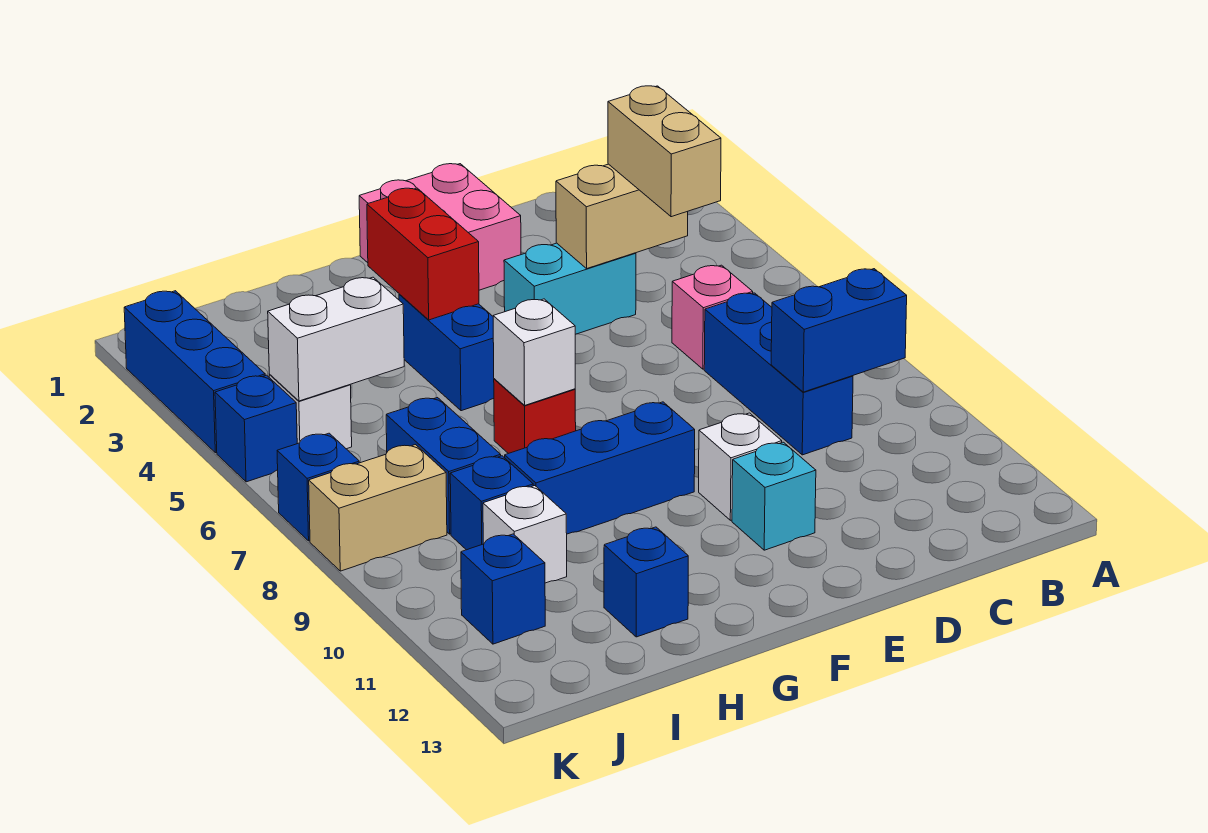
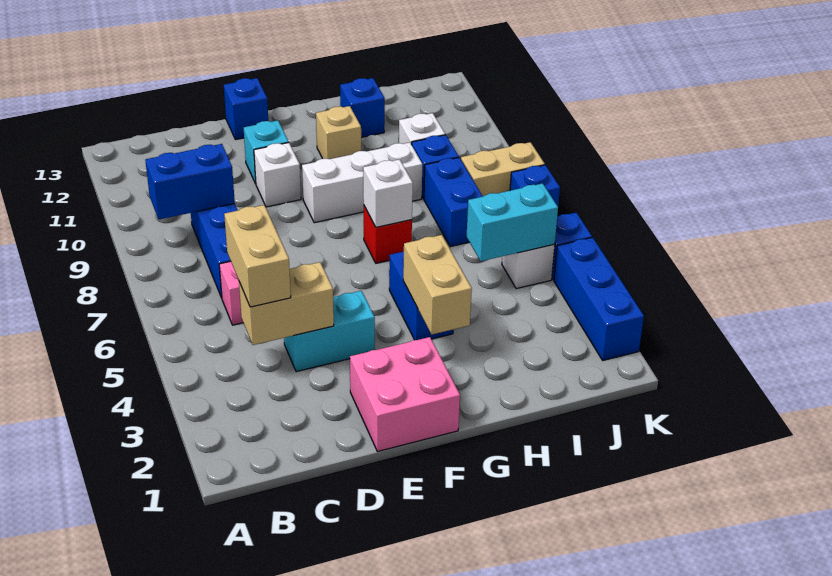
blue 1x3 brick [505,402,695,534] -> white 1x3 brick [302,142,422,223]
red 1x2 brick [367,188,479,320] -> tan 1x2 brick [403,235,472,335]
none -> tan 1x1 brick [316,106,361,159]
white 1x2 brick [268,277,404,401] -> cyan 1x2 brick [466,183,558,261]
blue 1x1 brick [461,534,545,644] -> blue 1x1 brick moved to [224,78,268,140]

